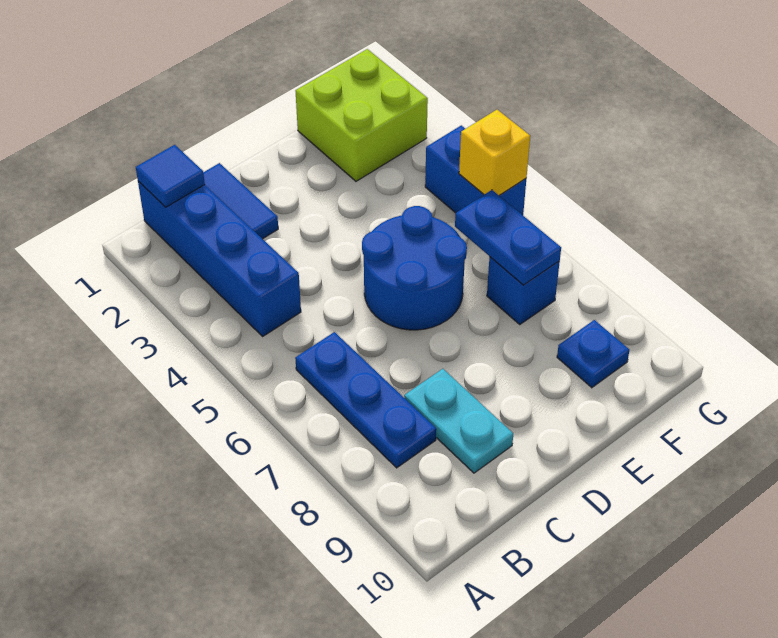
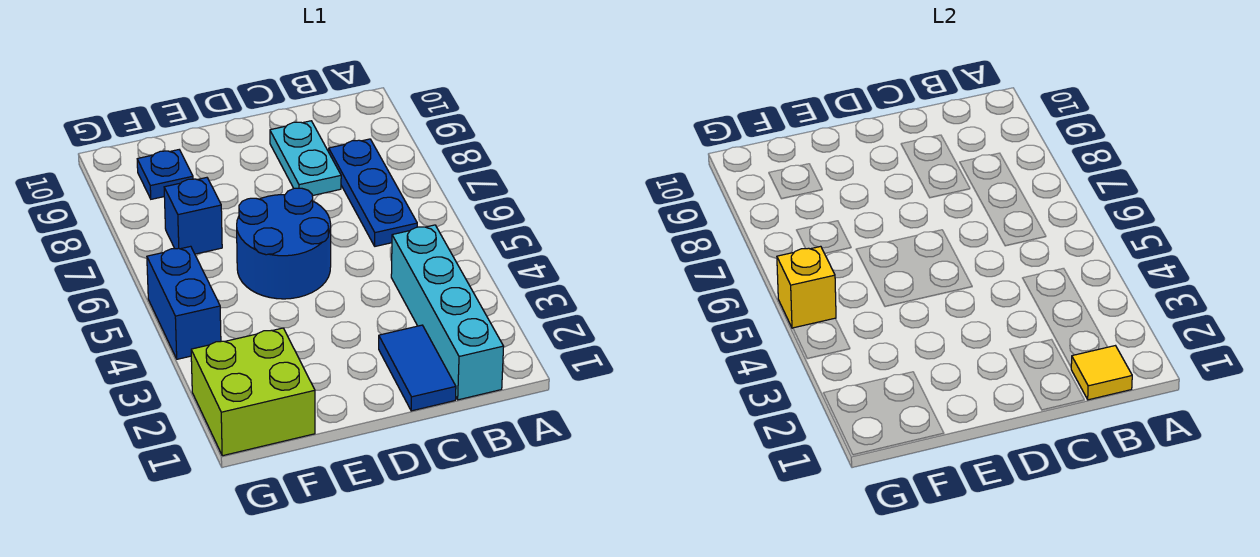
blue 1x4 brick [138,181,301,336] -> cyan 1x4 brick [391,225,504,400]
blue 1x1 tile [136,145,205,207] -> yellow 1x1 tile [1071,346,1132,400]
blue 1x2 plate [455,190,561,285] -> none

